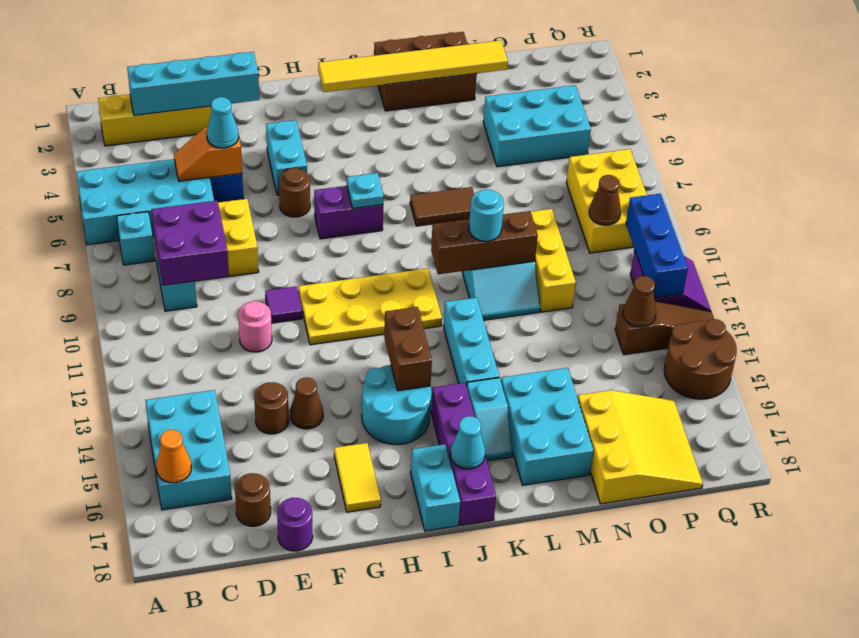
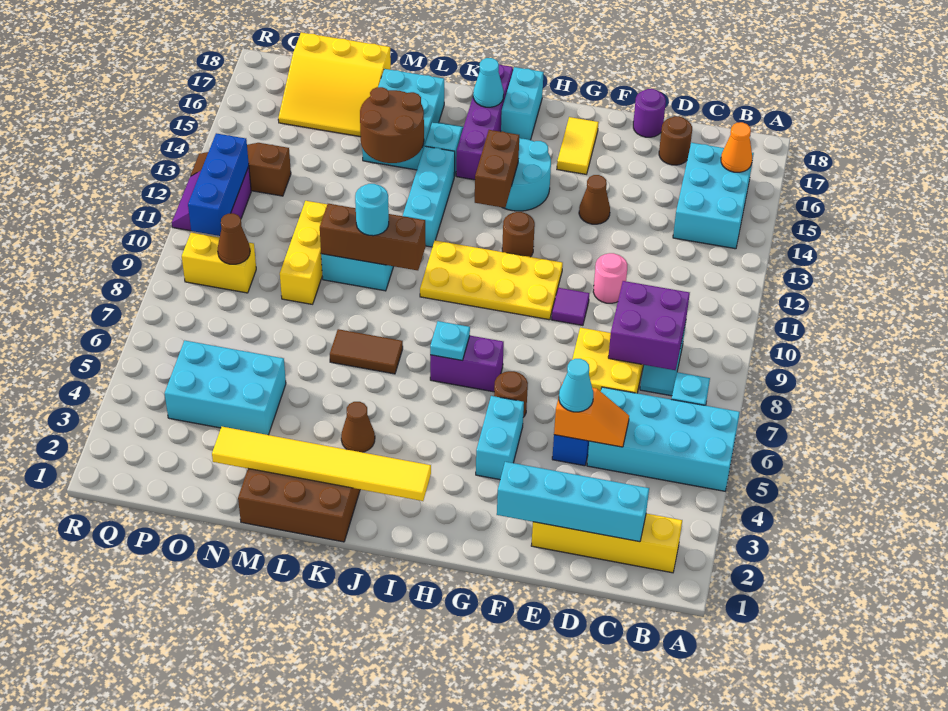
brown 1x1 round brick [254,382,289,434] -> brown 1x1 round brick moved to [502,212,535,257]
yellow 3x3 slope [578,390,703,504] -> yellow 3x3 slope turned to [278,32,391,137]
yellow 2x3 brick [566,149,647,253] -> yellow 1x2 brick [182,233,256,293]
brown 1x1 cone [623,276,656,327] -> brown 1x1 cone moved to [341,402,375,452]
brown 2x2 round brick [664,319,737,399] -> brown 2x2 round brick moved to [360,87,424,163]

